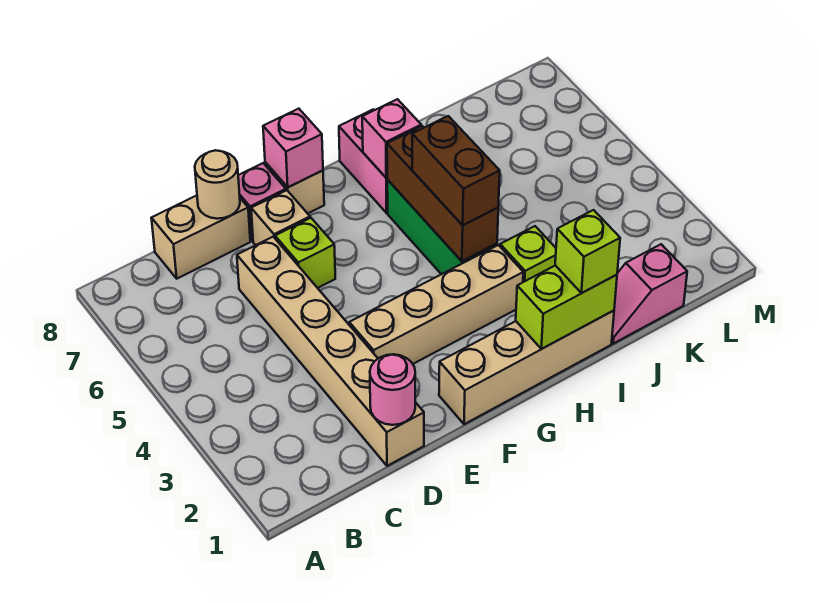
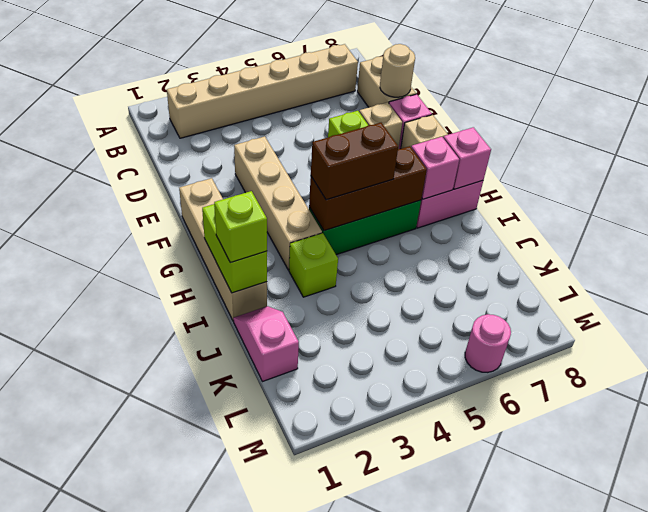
tan 1x6 brick [237,237,424,466] -> tan 1x6 brick moved to [167,44,358,138]
pink 1x1 round brick [370,354,415,425] -> pink 1x1 round brick moved to [465,314,511,372]
pink 1x1 brick [263,109,323,187] -> pink 1x1 brick moved to [443,127,491,189]

